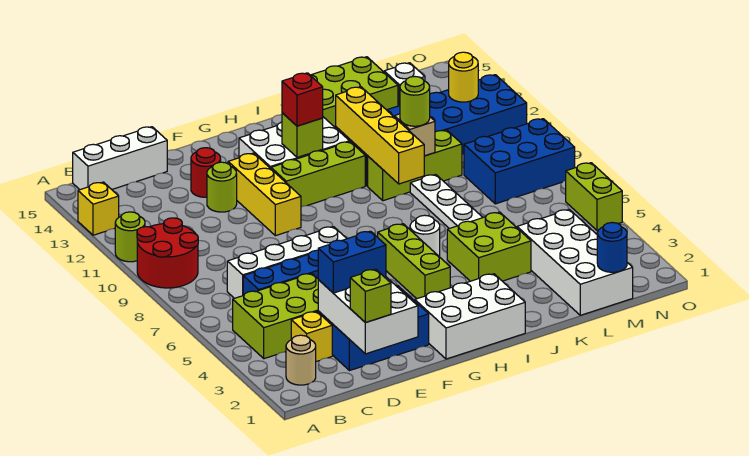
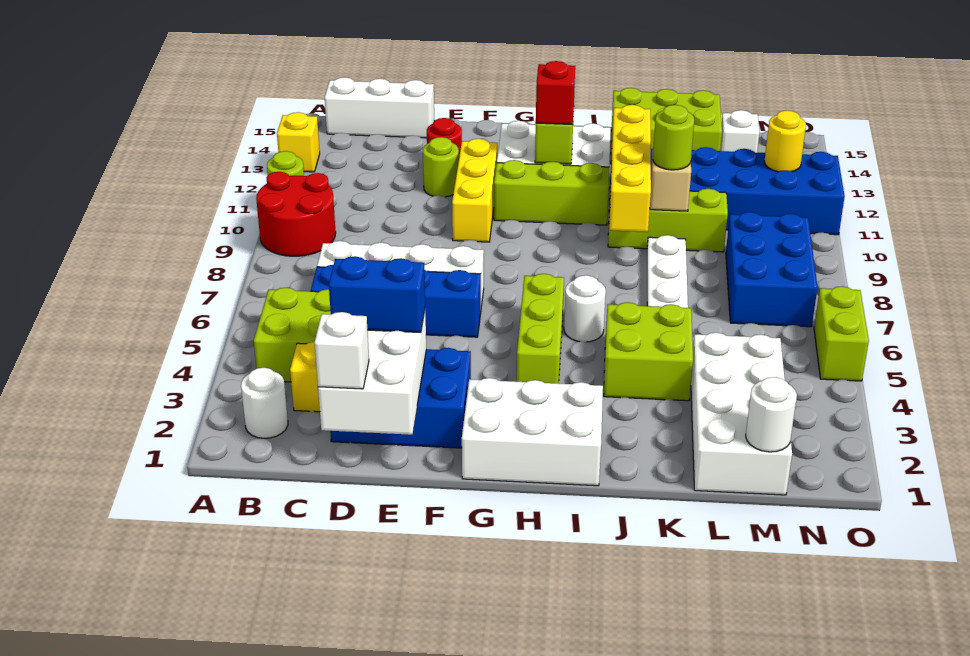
tan 1x1 round brick [286,335,316,385] -> white 1x1 round brick [241,368,288,438]
lime 1x1 brick [350,269,391,323] -> white 1x1 brick [315,312,369,389]
blue 1x1 round brick [597,223,627,272] -> white 1x1 round brick [746,377,797,452]
blue 2x3 brick [464,119,575,204] -> blue 2x3 brick turned to [726,212,818,327]

